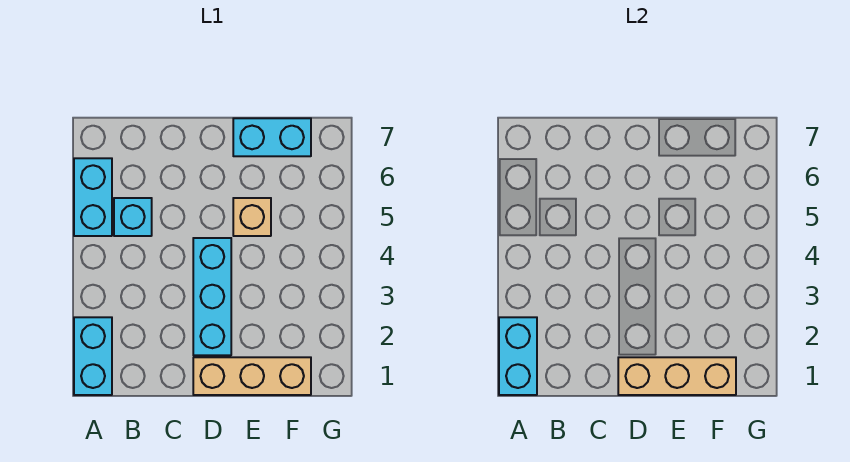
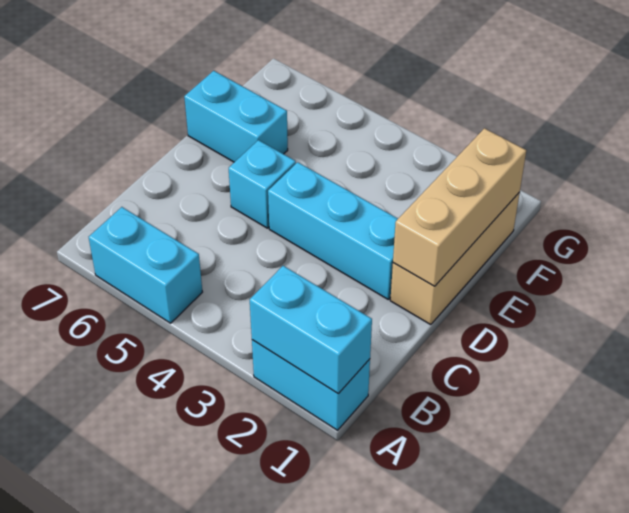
cyan 1x1 brick [114,198,152,236] -> cyan 1x1 brick moved to [229,140,296,228]
tan 1x1 brick [233,198,271,236] -> none
cyan 1x2 brick [233,118,311,156] -> cyan 1x2 brick turned to [184,71,288,162]

